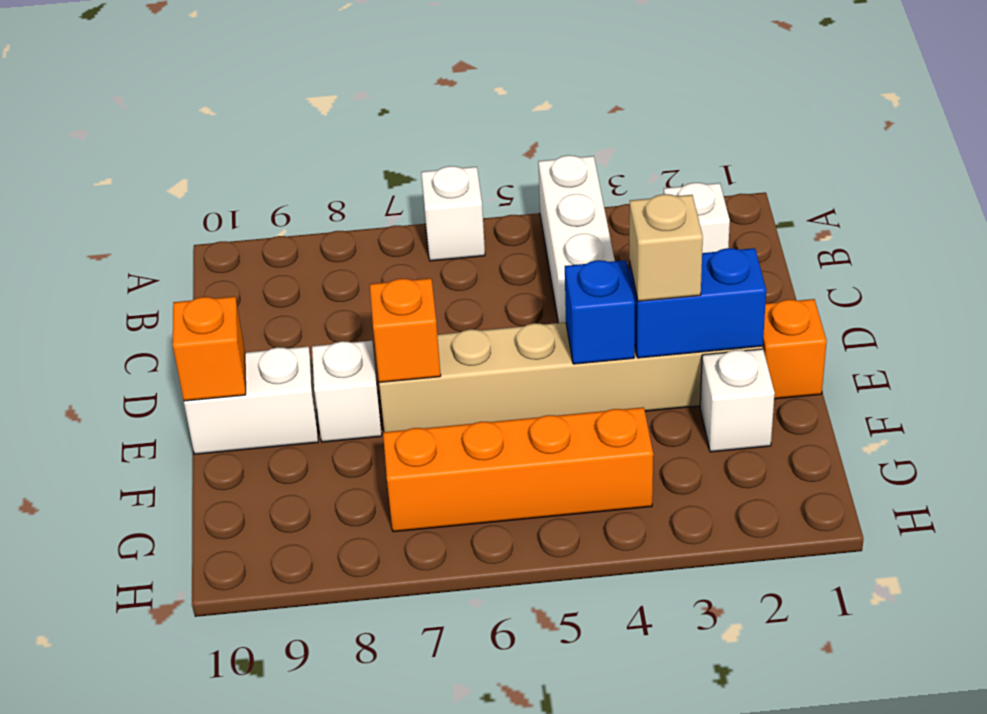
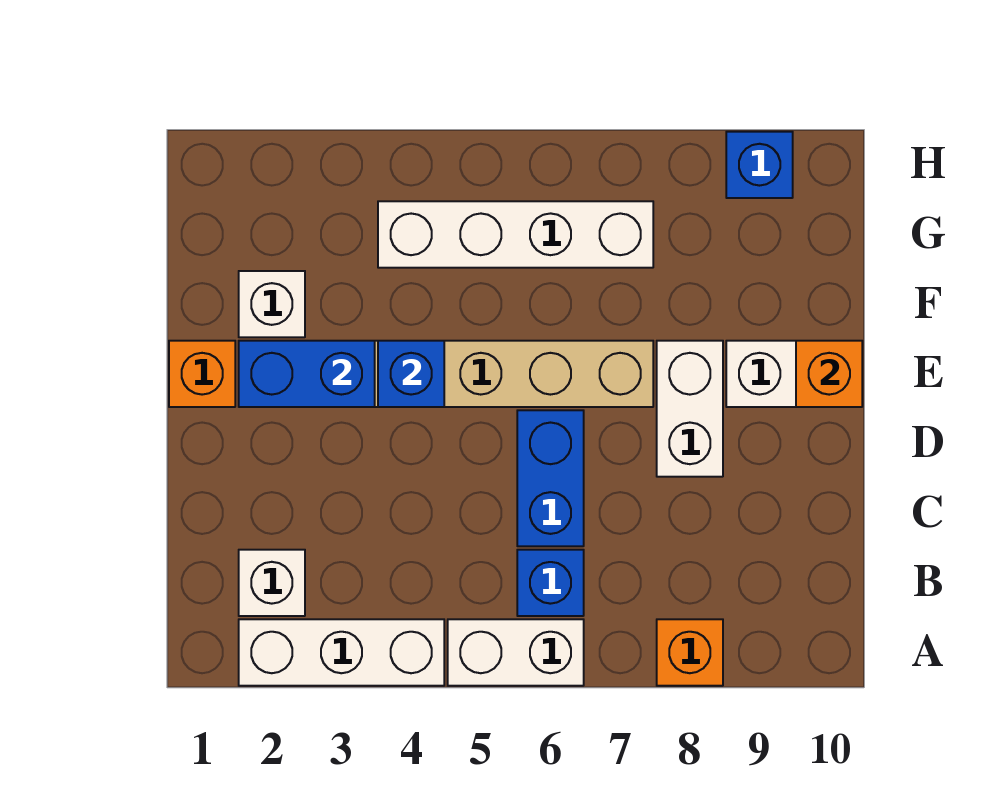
white 1x3 brick [538,155,615,323] -> white 1x3 brick turned to [239,619,444,686]
white 1x1 brick [421,166,485,261] -> white 1x2 brick [448,619,584,686]
none -> blue 1x1 brick [517,550,584,616]
none -> blue 1x2 brick [517,410,584,546]
tan 1x1 brick [629,194,703,301] -> none
orange 1x1 brick [370,278,441,382] -> orange 1x1 brick moved to [657,619,723,686]
white 1x1 brick [312,341,382,442] -> white 1x2 brick [657,341,723,477]
orange 1x4 brick [383,407,653,532] -> white 1x4 brick [378,201,653,268]
none -> blue 1x1 brick [726,132,793,198]

